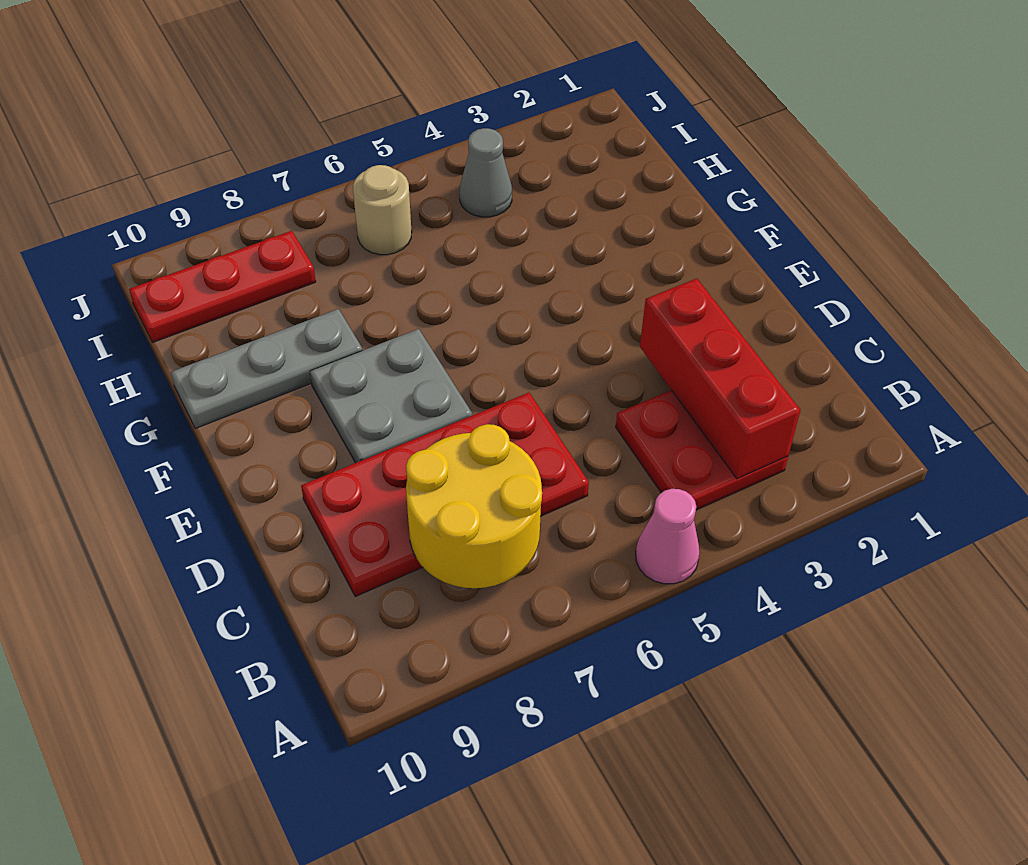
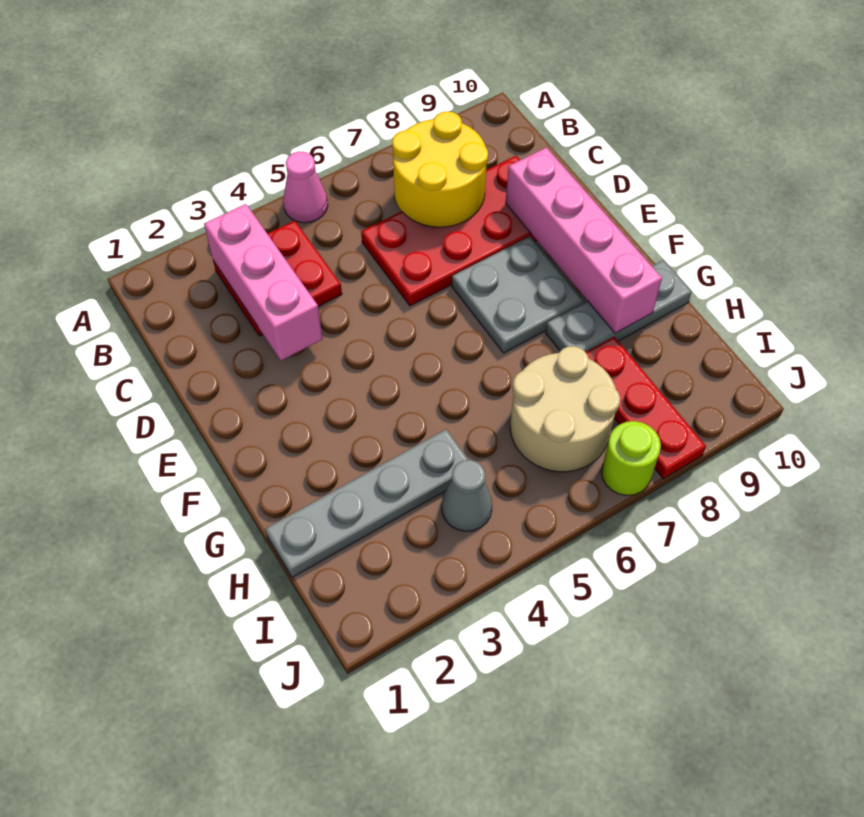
red 1x3 brick [640,279,800,479] -> pink 1x3 brick [204,204,322,360]
none -> pink 1x4 brick [506,148,662,333]
none -> grey 1x4 plate [265,429,468,577]
tan 1x1 round brick [353,165,412,255] -> tan 2x2 round brick [510,346,620,472]
red 1x3 plate [129,231,316,342] -> red 1x3 plate turned to [586,337,706,479]
none -> lime 1x1 round brick [601,421,661,495]

